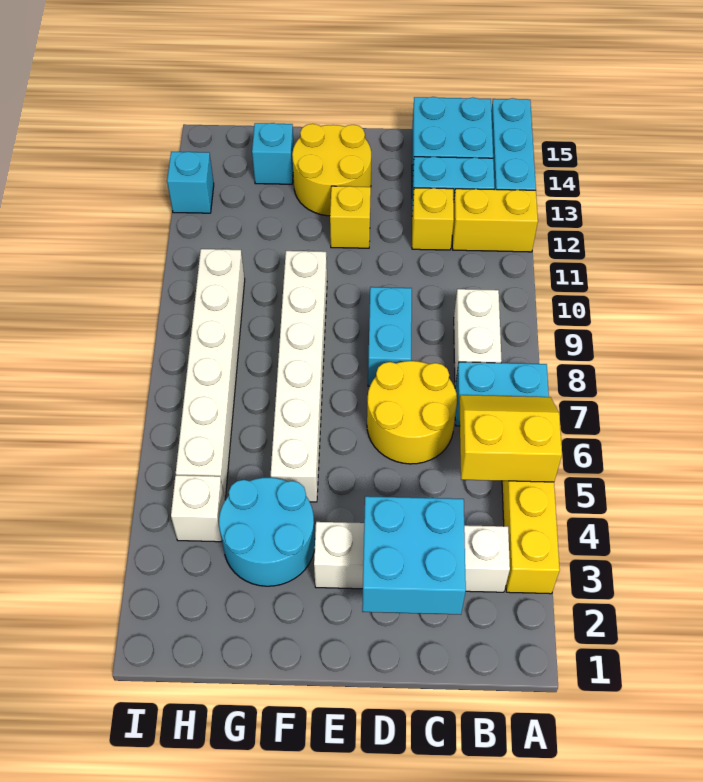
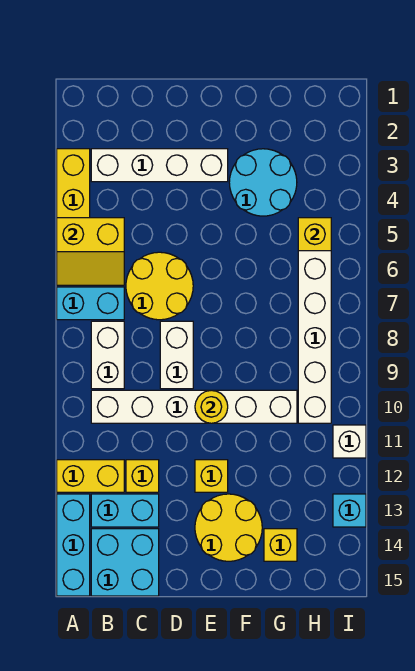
cyan 2x2 brick [362,496,466,614] -> none
cyan 1x2 brick [368,287,412,386] -> white 1x2 brick [160,321,193,389]
none -> yellow 1x1 round brick [195,390,228,423]
white 1x6 brick [271,251,327,502] -> white 1x6 brick turned to [91,390,297,423]
cyan 1x1 brick [252,123,294,184] -> yellow 1x1 brick [264,529,297,561]
white 1x1 brick [171,475,225,542] -> white 1x1 brick moved to [333,425,366,458]
none -> yellow 1x1 brick [298,218,331,251]

